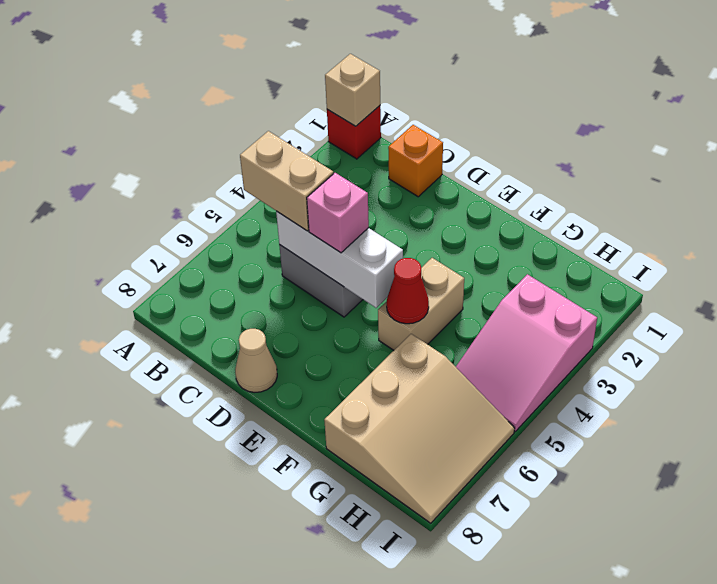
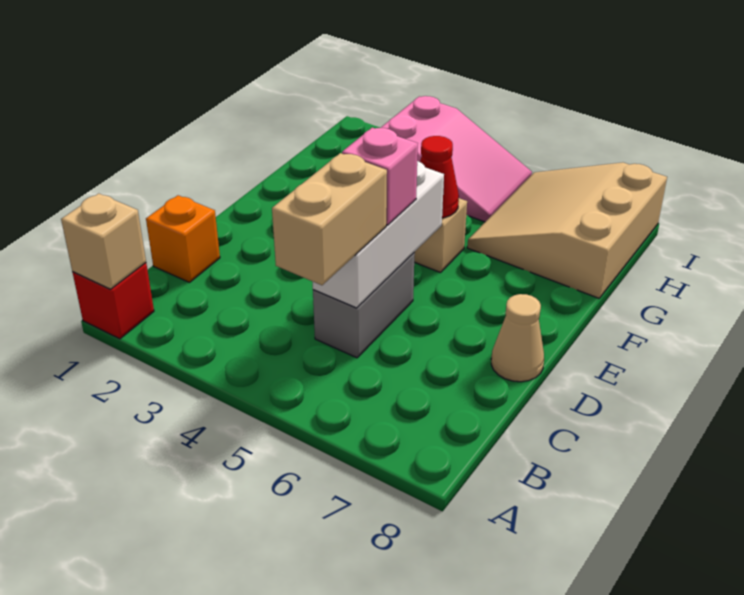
tan 3x3 slope [324,334,515,523] -> tan 3x3 slope turned to [467,163,667,298]

